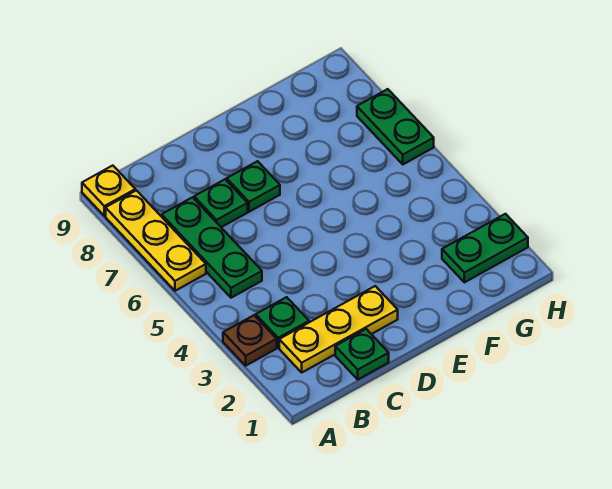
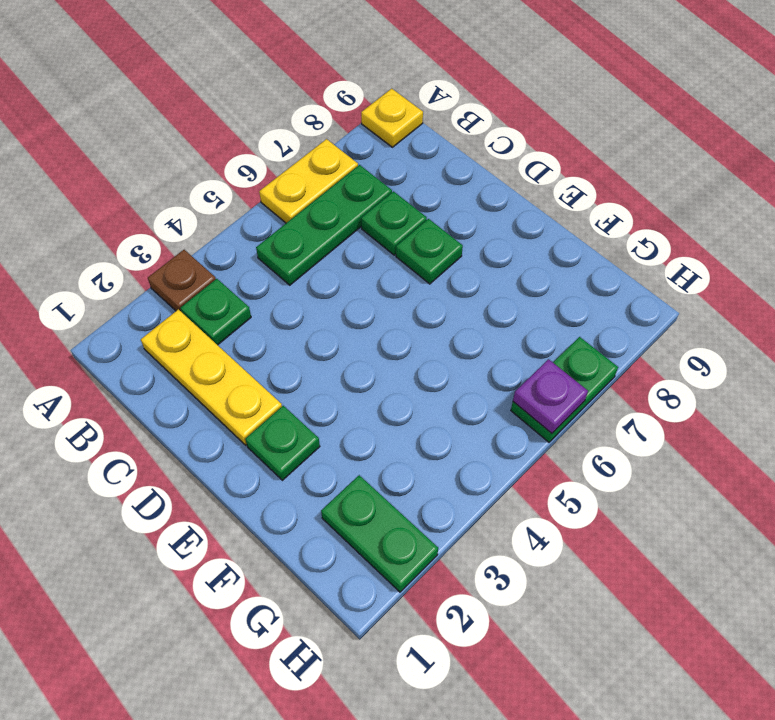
yellow 1x3 plate [106,190,206,291] -> yellow 1x2 plate [259,139,358,223]
green 1x1 plate [335,329,389,379] -> green 1x1 plate moved to [245,406,320,480]
none -> purple 1x1 plate [513,359,588,434]

